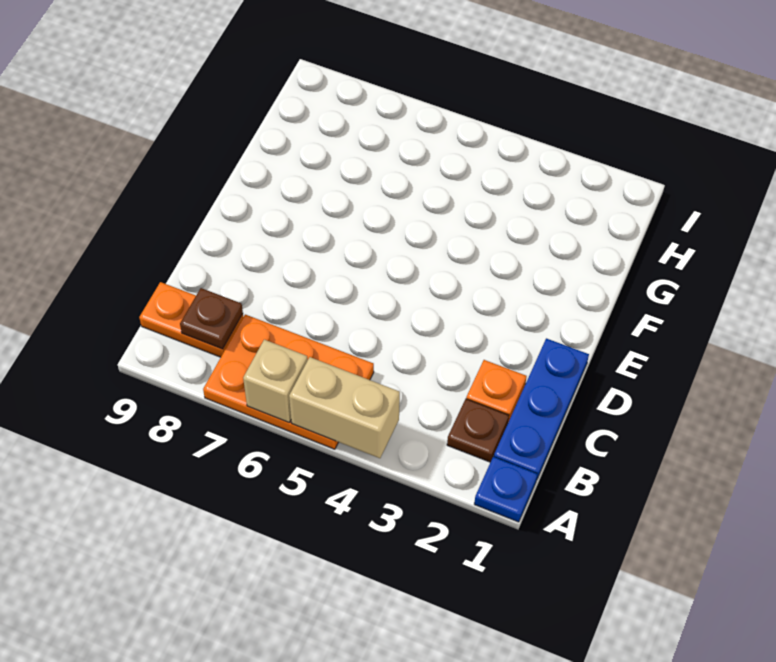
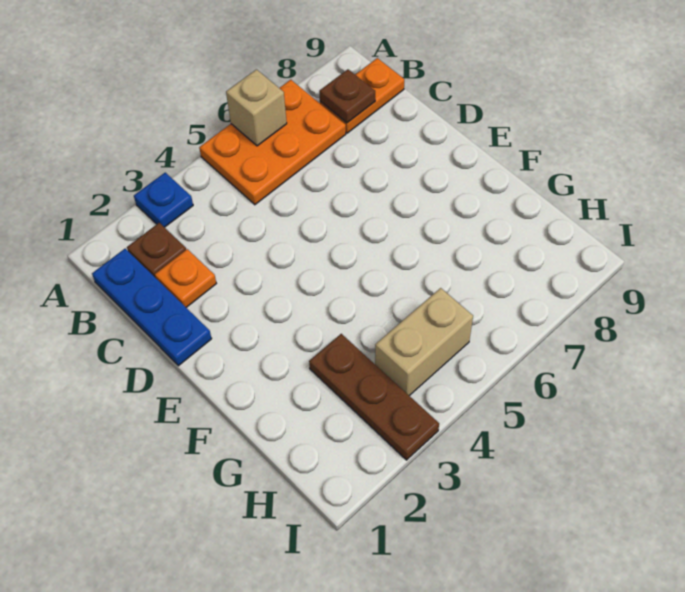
blue 1x1 plate [474,457,537,522] -> blue 1x1 plate moved to [134,173,193,227]
tan 1x2 brick [289,357,400,458] -> tan 1x2 brick moved to [375,288,473,396]
none -> brown 1x3 plate [309,334,439,460]

